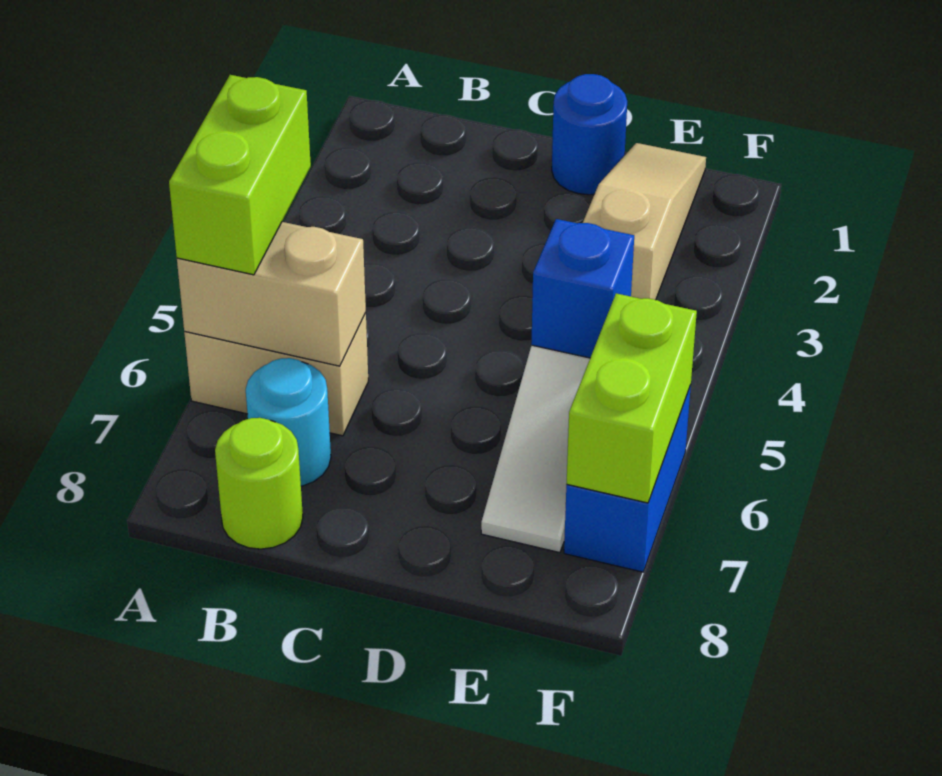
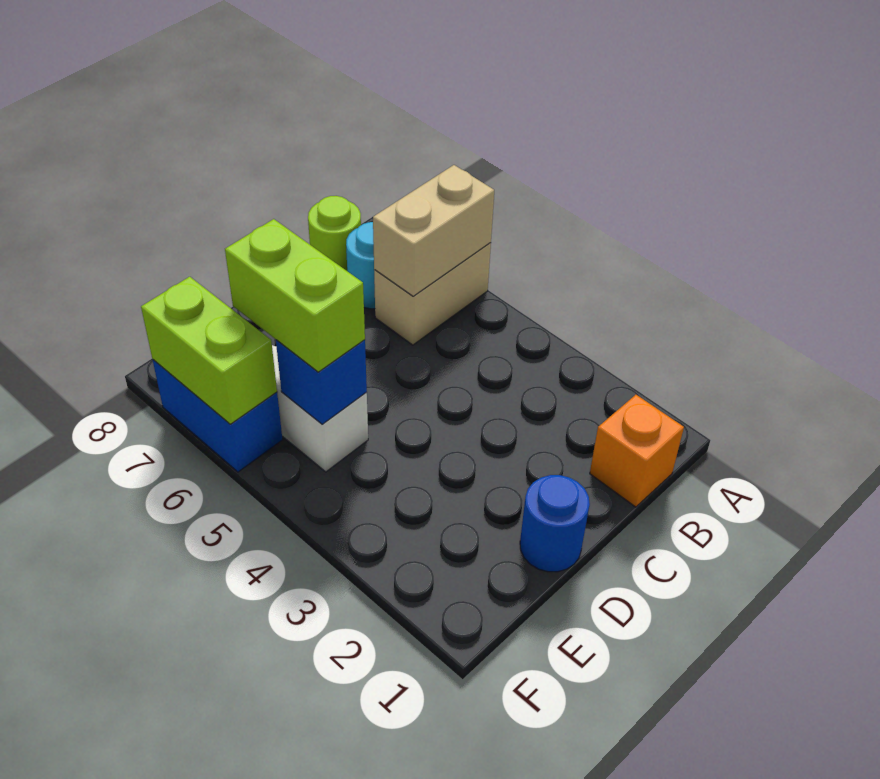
lime 1x2 brick [169,75,311,275] -> lime 1x2 brick moved to [225,219,365,372]
none -> orange 1x1 brick [590,395,684,507]
tan 1x3 slope [583,143,706,300] -> none

